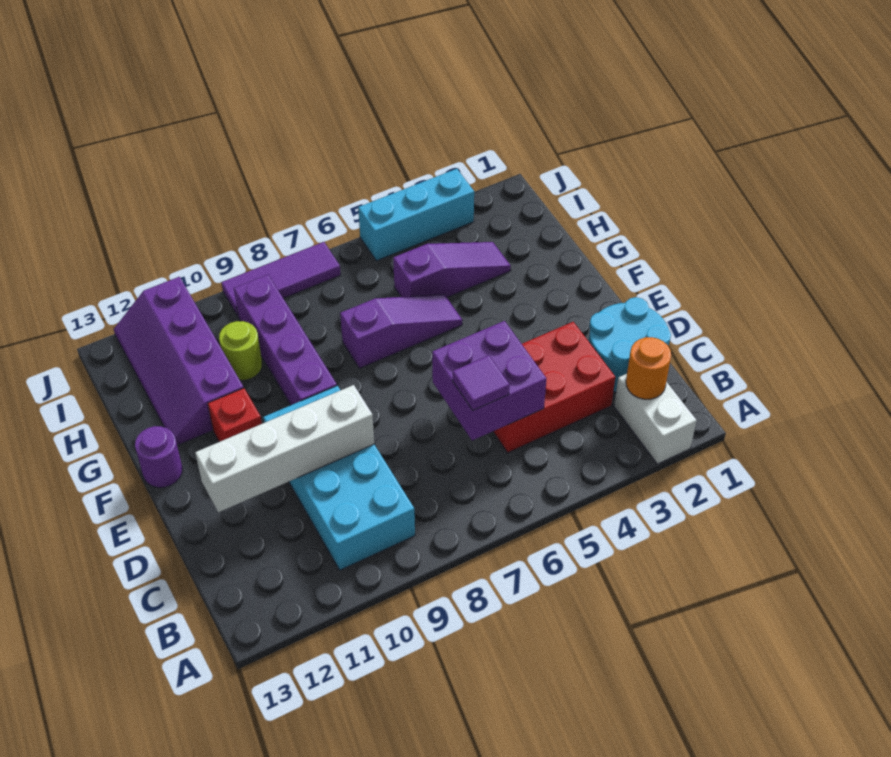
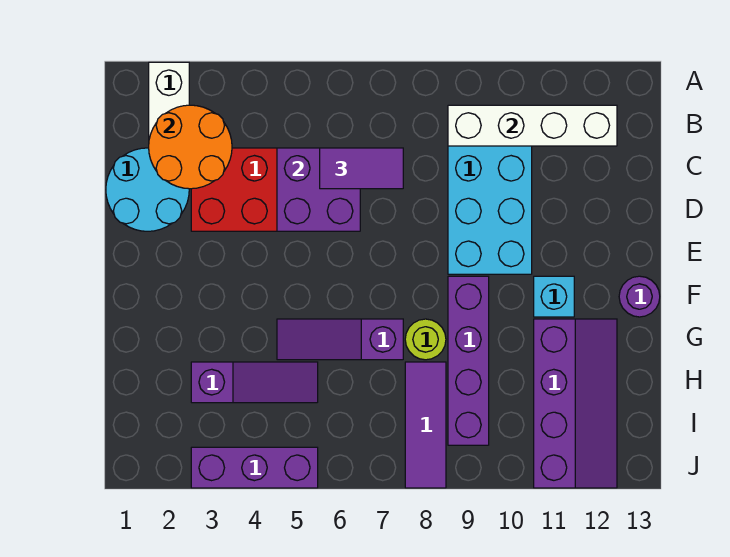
orange 1x1 round brick [626,337,671,399] -> orange 2x2 round brick [149,105,232,189]
purple 1x1 tile [453,356,509,410] -> purple 1x2 tile [320,148,403,189]
white 1x4 brick [195,385,374,512] -> white 1x4 brick moved to [448,105,617,146]
red 1x1 brick [208,388,262,442] -> cyan 1x1 brick [534,276,574,317]
purple 1x3 slope [393,242,511,297] -> purple 1x3 slope turned to [191,362,318,403]
lime 1x1 round brick [219,321,262,380] -> lime 1x1 round brick moved to [405,319,446,360]
cyan 1x3 brick [358,169,474,261] -> purple 1x3 brick [191,447,318,488]
purple 1x3 tile [221,242,341,316] -> purple 1x3 tile turned to [405,362,446,488]

